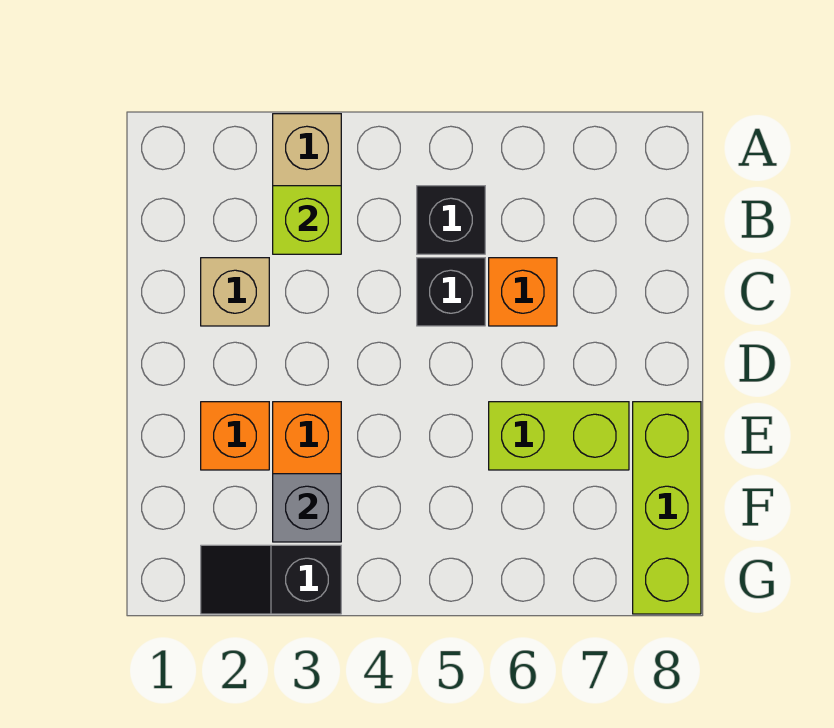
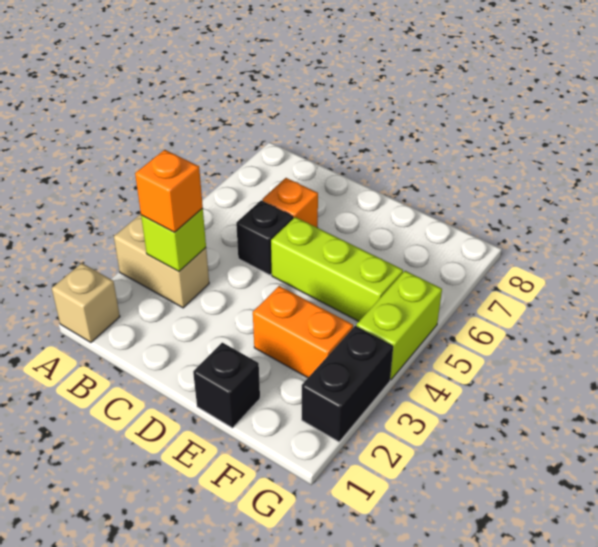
black 1x1 brick [417,186,485,254] -> black 1x1 brick moved to [193,343,260,428]
tan 1x1 brick [201,258,269,326] -> tan 1x1 brick moved to [52,263,120,342]
orange 1x1 brick [201,402,269,470] -> orange 1x1 brick moved to [135,150,203,232]
lime 1x2 brick [489,402,629,470] -> lime 1x2 brick moved to [356,271,442,380]
lime 1x3 brick [633,402,701,614] -> lime 1x3 brick moved to [271,217,403,321]
grey 1x1 brick [273,474,341,542] -> none
black 1x2 slope [201,545,341,614] -> black 1x2 brick [302,326,393,442]

